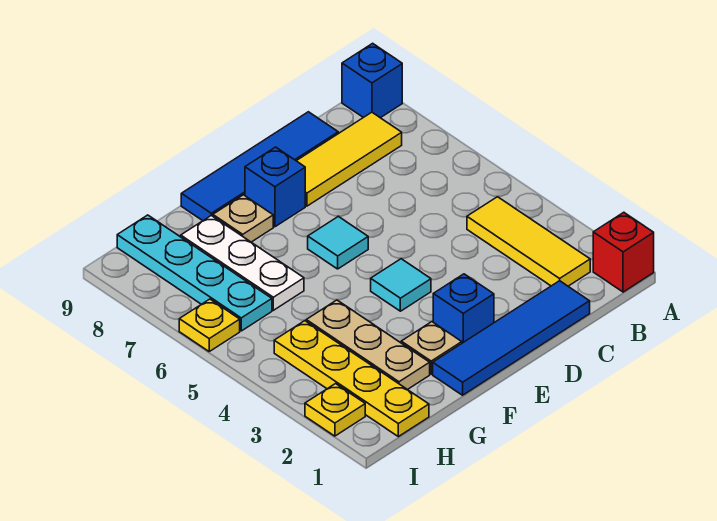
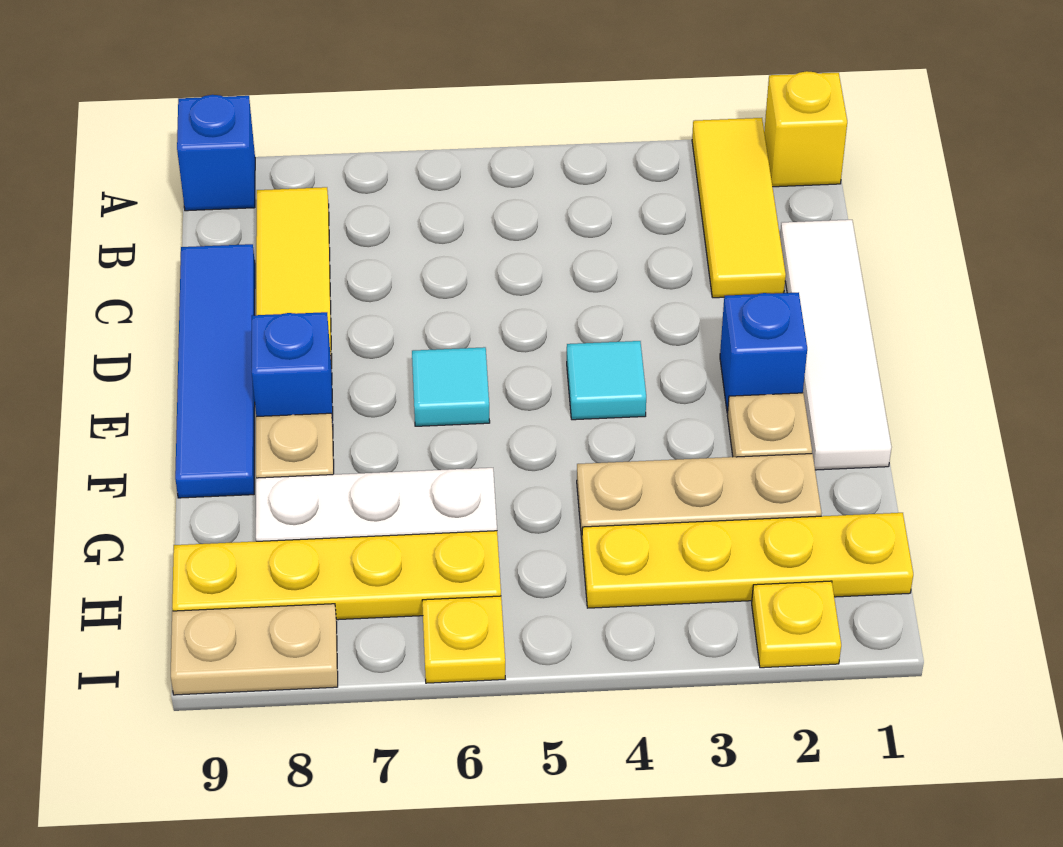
red 1x1 brick [593,212,654,292] -> yellow 1x1 brick [764,71,847,187]
yellow 1x3 tile [467,197,590,286] -> yellow 1x3 tile turned to [692,118,786,298]
blue 1x4 tile [433,281,590,395] -> white 1x4 tile [780,220,892,470]
cyan 1x4 plate [117,215,272,331] -> yellow 1x4 plate [172,531,501,620]
none -> tan 1x2 plate [171,604,338,695]

